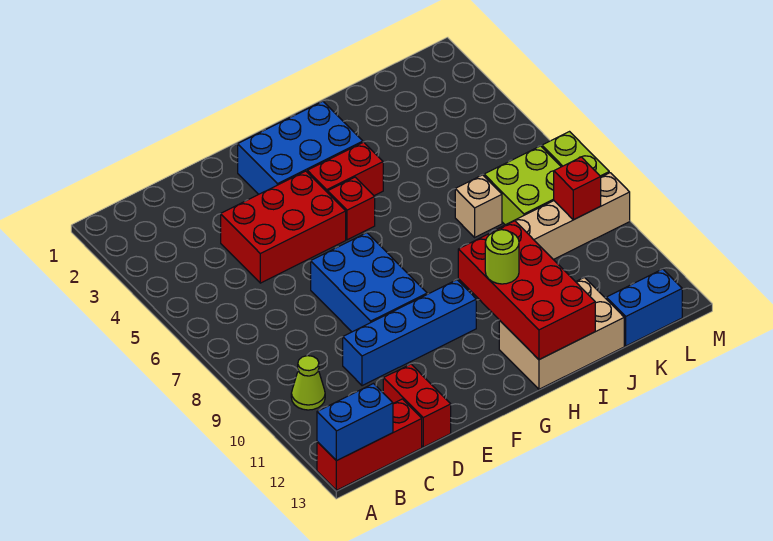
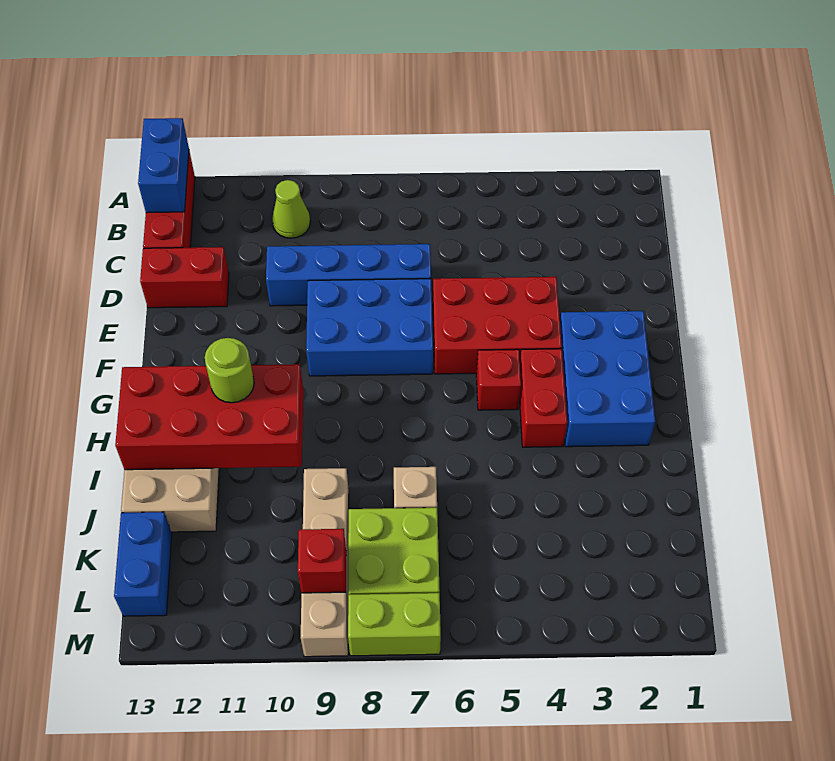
red 2x3 brick [221,171,346,283] -> red 2x3 brick turned to [433,277,562,374]
blue 1x4 brick [343,280,476,386] -> blue 1x4 brick turned to [266,244,431,306]

